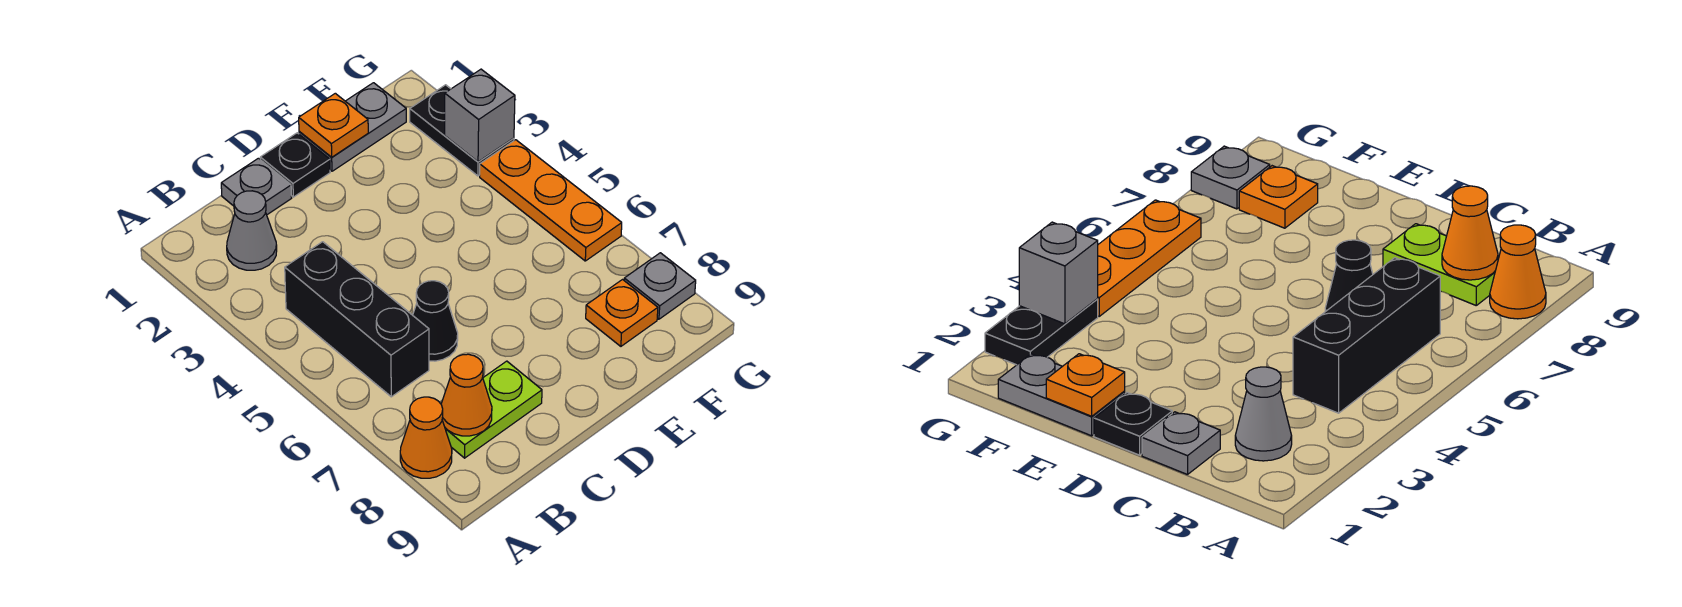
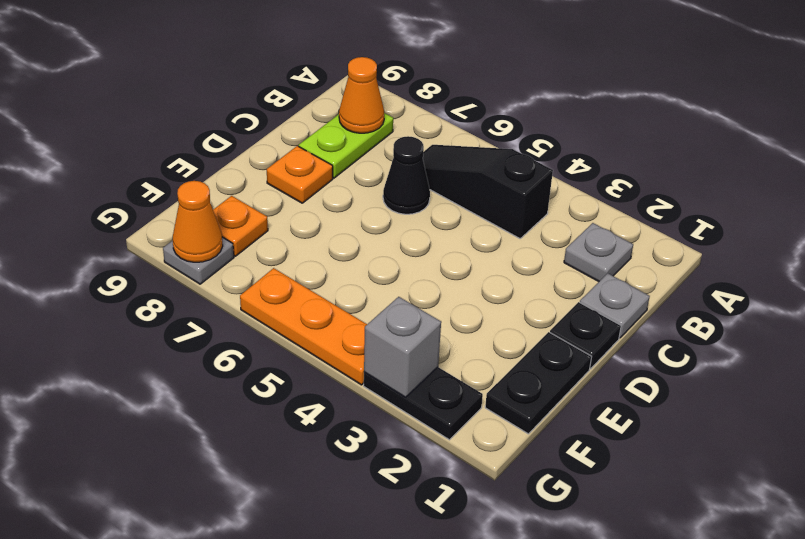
orange 1x1 cone [400,397,452,478] -> orange 1x1 cone moved to [173,181,223,262]
grey 1x1 cone [227,191,277,270] -> grey 1x1 plate [564,223,633,282]
black 1x3 brick [285,242,429,397] -> black 1x3 slope [423,145,553,238]
grey 1x2 plate [299,83,406,171] -> black 1x2 plate [485,332,592,434]
orange 1x1 plate [299,93,368,157] -> orange 1x1 plate moved to [267,146,333,203]

